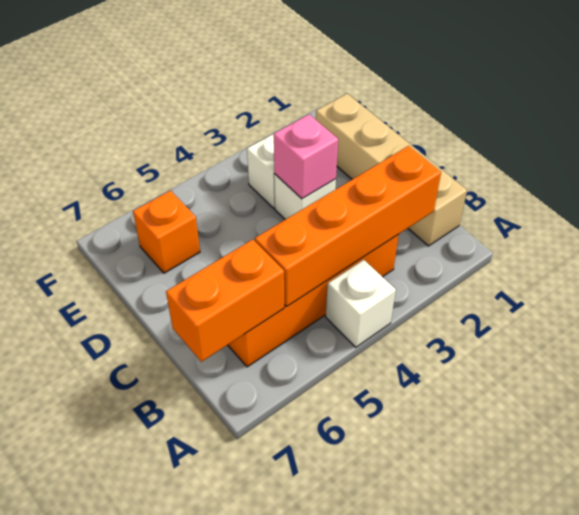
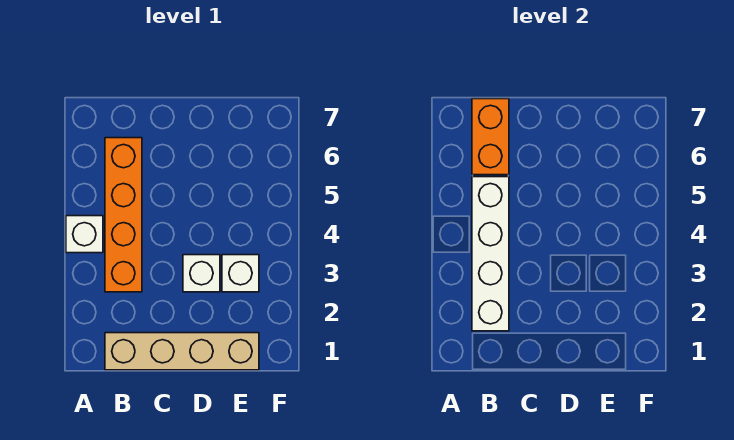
orange 1x4 brick [255,146,441,307] -> white 1x4 brick [472,177,509,331]
pink 1x1 brick [274,114,338,199] -> none
orange 1x1 brick [133,191,200,273] -> none

